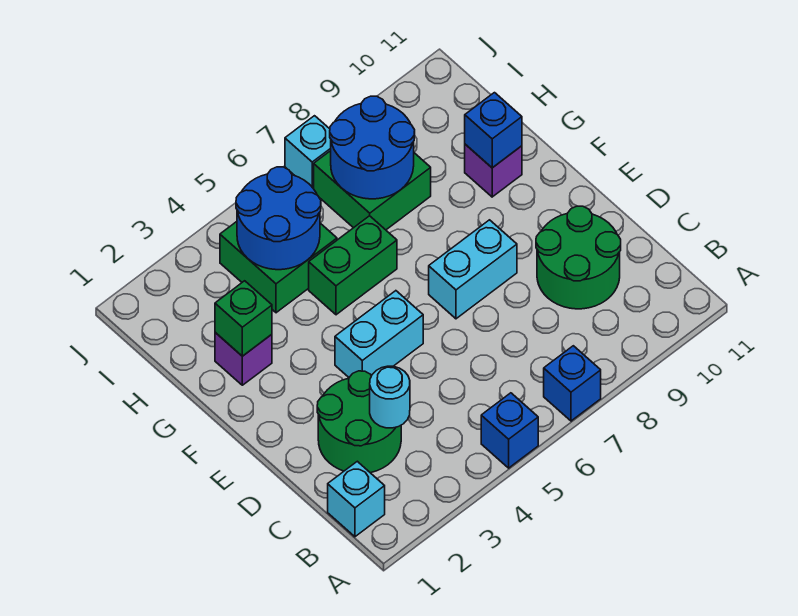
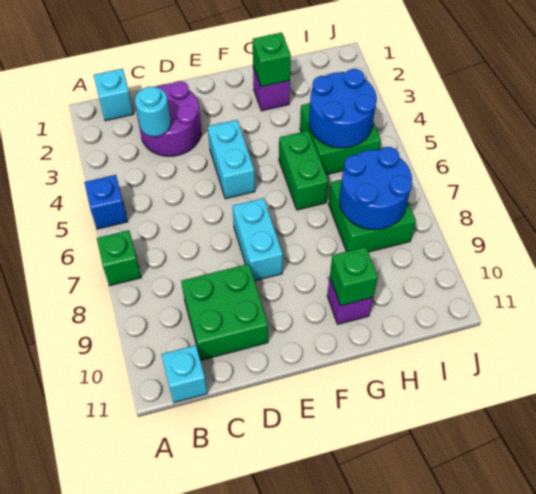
blue 1x1 brick [544,346,601,421] -> green 1x1 brick [97,230,141,286]
green 2x2 round brick [317,371,401,473] -> purple 2x2 round brick [136,81,201,156]
green 2x2 round brick [536,206,621,309] -> green 2x2 brick [181,264,268,360]
blue 1x1 brick [465,93,522,168] -> green 1x1 brick [330,247,378,306]
cyan 1x1 brick [285,116,331,189] -> cyan 1x1 brick moved to [161,345,207,403]

